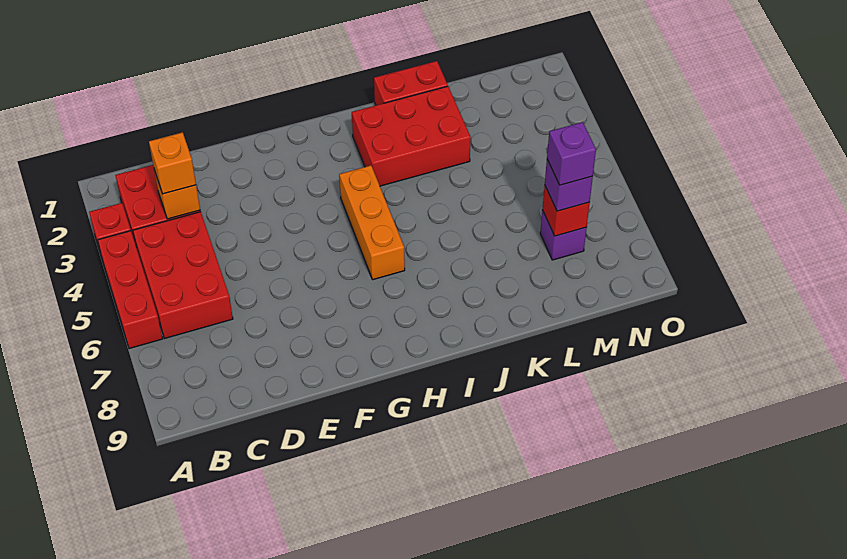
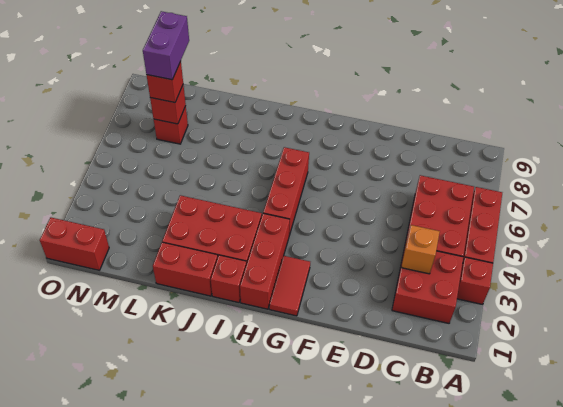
orange 1x1 brick [149,132,196,194] -> none
none -> red 1x2 tile [269,256,310,316]
none -> red 1x3 brick [240,213,290,309]
orange 1x3 brick [339,165,405,280] -> red 1x3 brick [263,147,309,235]
none -> red 1x1 brick [211,255,246,303]
purple 1x1 brick [540,210,587,260] -> red 1x1 brick [154,106,188,144]
purple 1x1 brick [545,160,593,211] -> red 1x1 brick [147,61,183,102]
purple 1x1 brick [547,122,596,185] -> purple 1x2 brick [143,11,189,80]
none -> red 1x2 brick [40,217,109,270]

